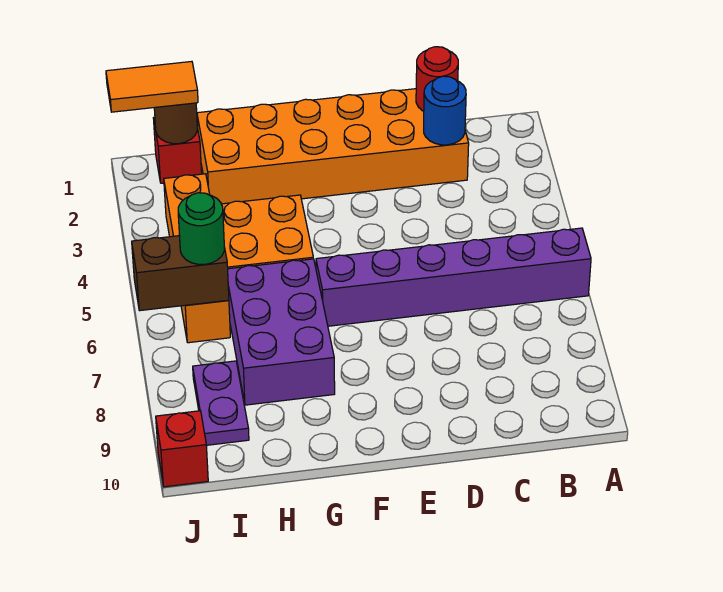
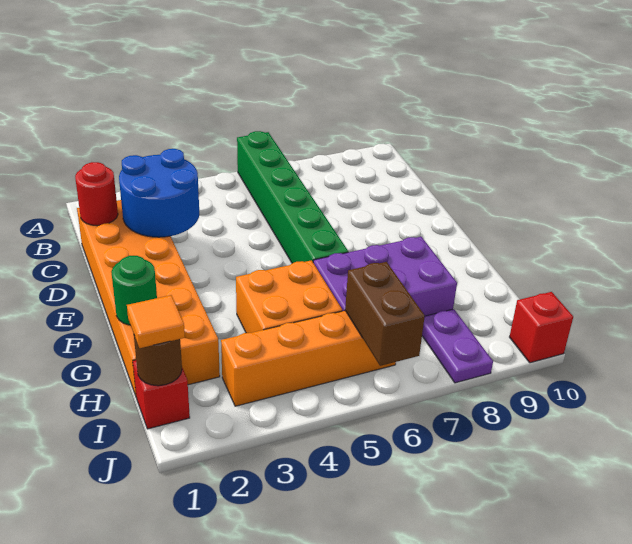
purple 1x6 brick [316,228,591,326] -> green 1x6 brick [237,131,348,263]
blue 1x1 round brick [424,76,466,145] -> blue 2x2 round brick [119,149,199,237]
orange 1x2 tile [106,61,198,112] -> orange 1x1 tile [127,295,185,348]
green 1x1 round brick [178,193,224,264] -> green 1x1 round brick moved to [111,256,157,325]
purple 1x2 plate [193,361,249,445] -> purple 1x2 plate turned to [422,309,493,383]

